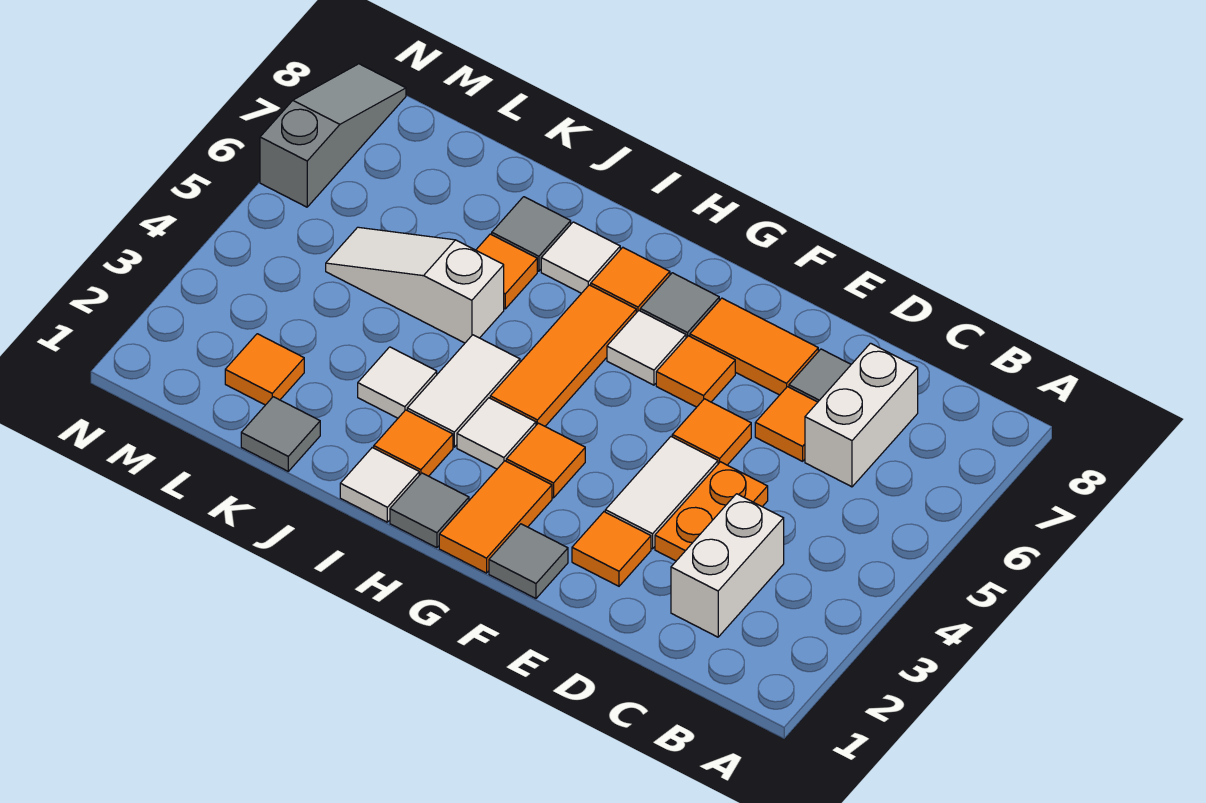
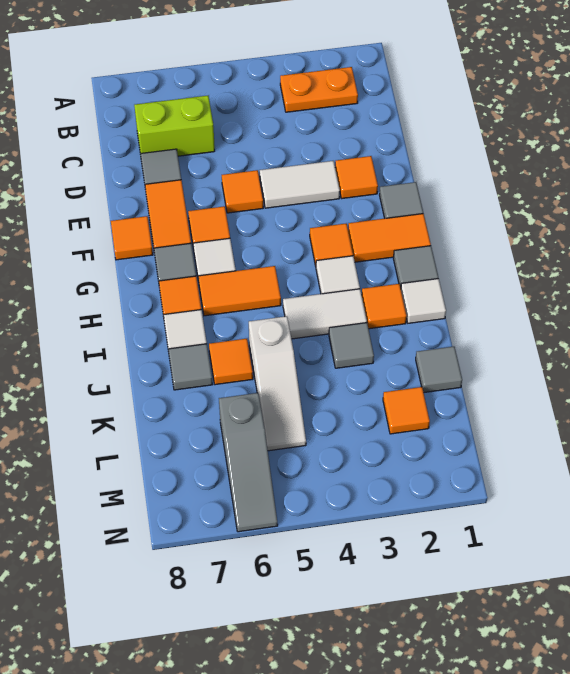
white 1x2 brick [671,494,784,637] -> none
white 1x2 brick [805,343,918,487] -> lime 1x2 brick [134,96,215,156]
orange 1x2 plate [655,462,768,561] -> orange 1x2 plate moved to [280,67,358,112]
orange 1x1 tile [755,387,818,461] -> orange 1x1 tile moved to [111,216,153,260]
orange 1x3 tile [490,285,636,426] -> orange 1x2 tile [198,266,281,316]
white 1x1 tile [358,347,437,418] -> grey 1x1 tile [329,323,374,368]
grey 1x3 slope [260,64,406,207] -> grey 1x3 slope turned to [219,393,278,532]

